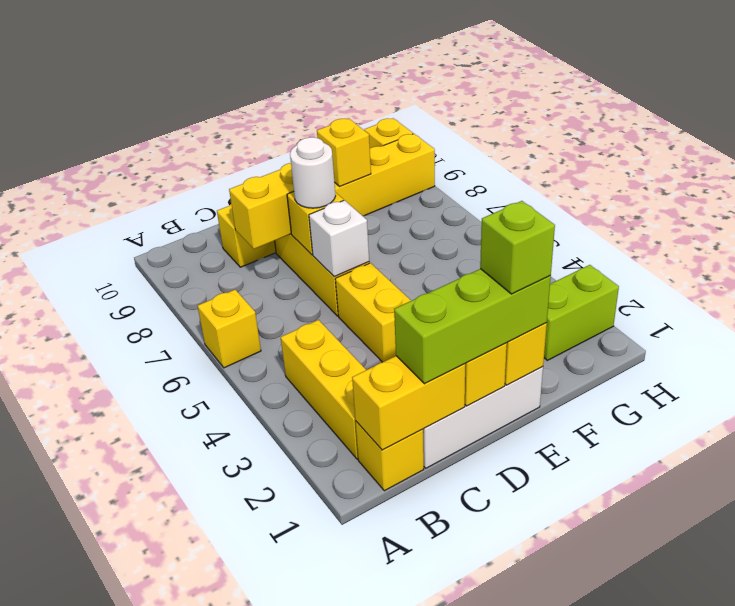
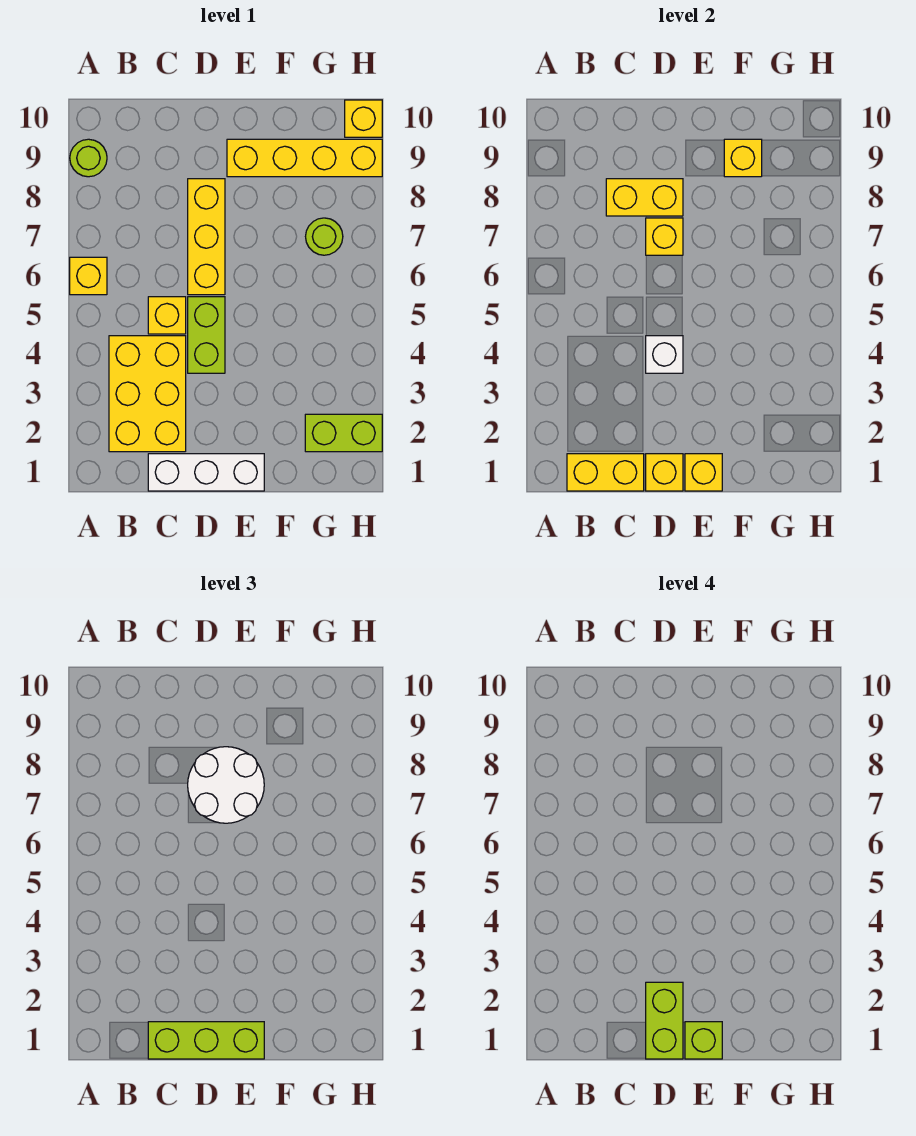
none -> lime 1x1 round brick [70,139,107,177]
yellow 1x1 brick [355,421,424,491] -> yellow 1x1 brick moved to [148,297,186,334]
yellow 1x3 brick [281,320,366,459] -> yellow 2x3 brick [109,336,186,452]
yellow 1x6 brick [217,134,435,267] -> yellow 1x4 brick [227,139,382,177]
none -> lime 1x2 brick [646,982,683,1059]
yellow 1x2 brick [335,263,411,362] -> lime 1x2 brick [188,297,225,373]
white 1x1 brick [309,200,369,277] -> white 1x1 brick moved to [646,336,683,373]
white 1x1 round brick [290,137,335,208] -> white 2x2 round brick [188,747,264,823]
none -> lime 1x1 round brick [306,218,343,255]

